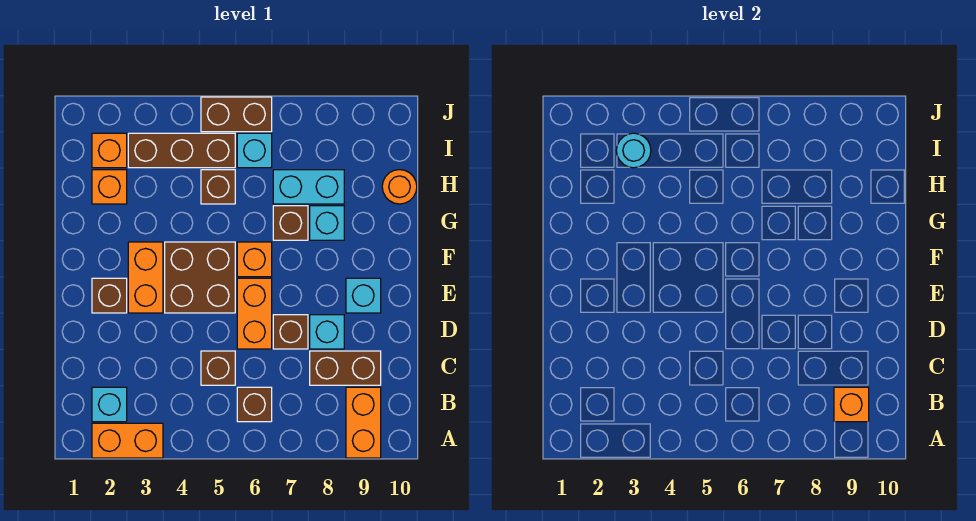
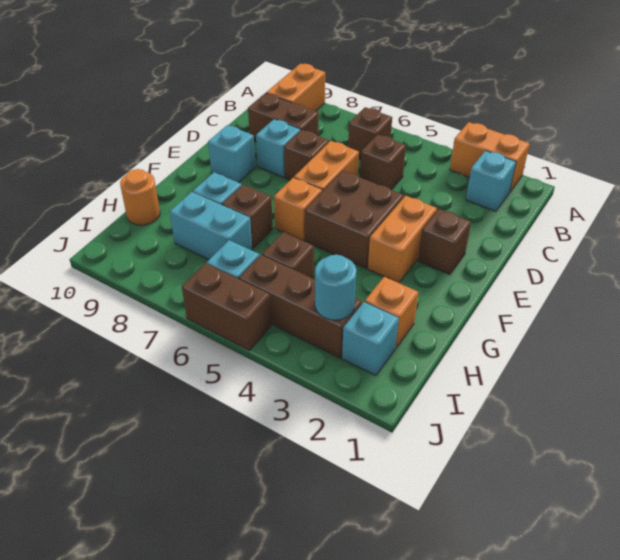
orange 1x1 brick [834,387,869,422] -> none
orange 1x1 brick [92,133,127,168] -> cyan 1x1 brick [342,302,399,376]

